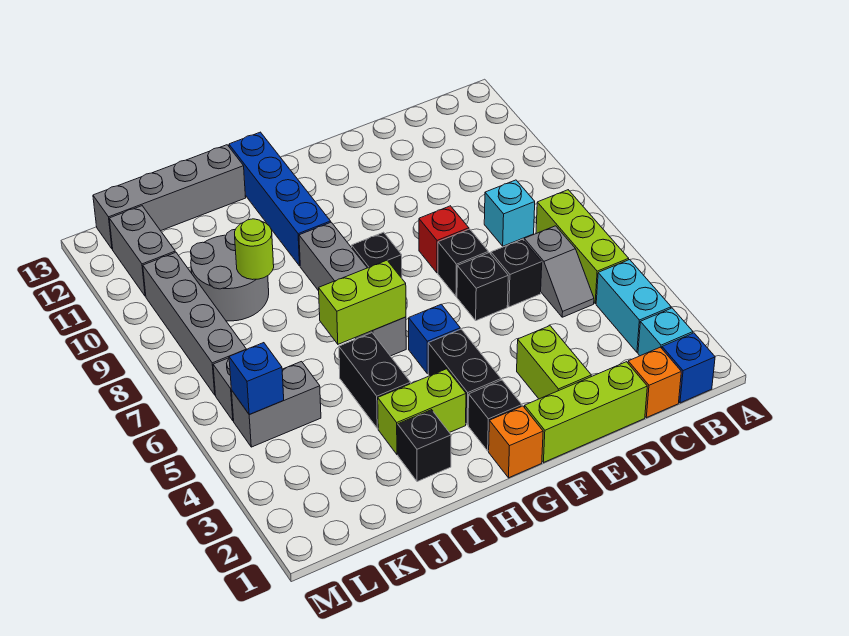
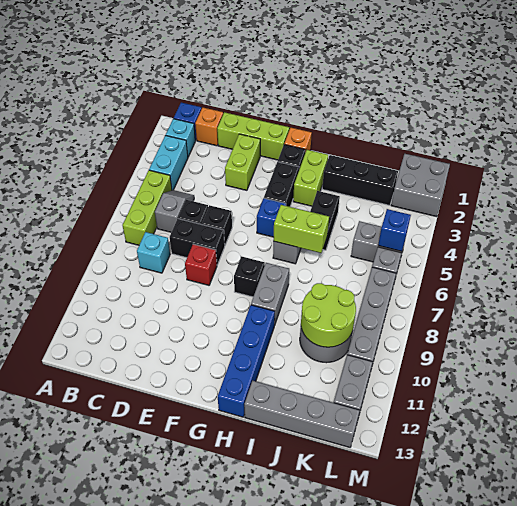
black 1x1 brick [438,229,488,297] -> black 1x2 brick [170,219,225,265]
lime 1x2 brick [378,369,466,455] -> lime 1x2 brick turned to [293,150,328,206]
black 1x1 brick [398,410,451,482] -> black 1x3 brick [322,155,398,205]
lime 1x1 round brick [235,219,274,280] -> lime 2x2 round brick [301,283,356,347]
none -> grey 2x2 brick [391,154,450,217]

